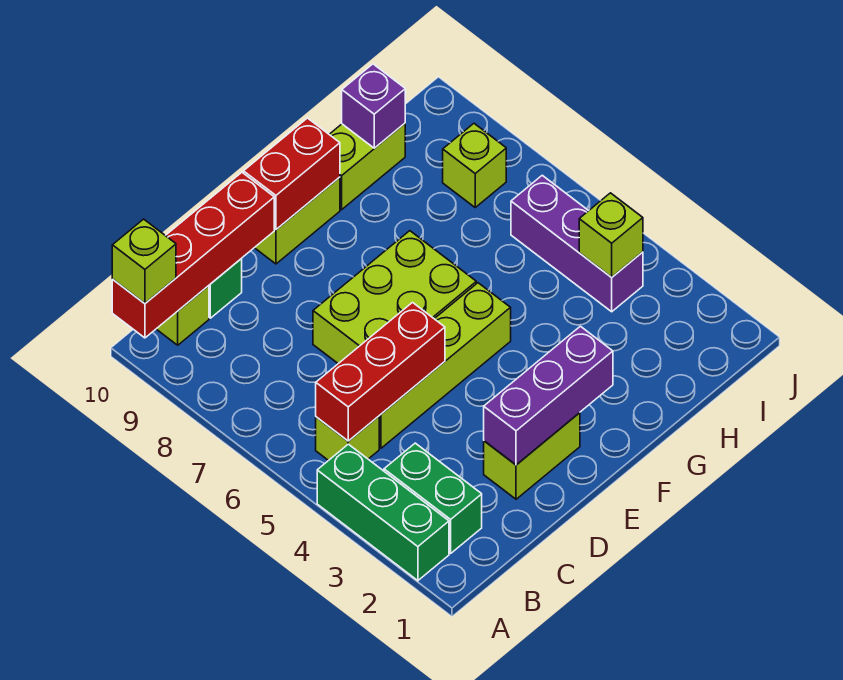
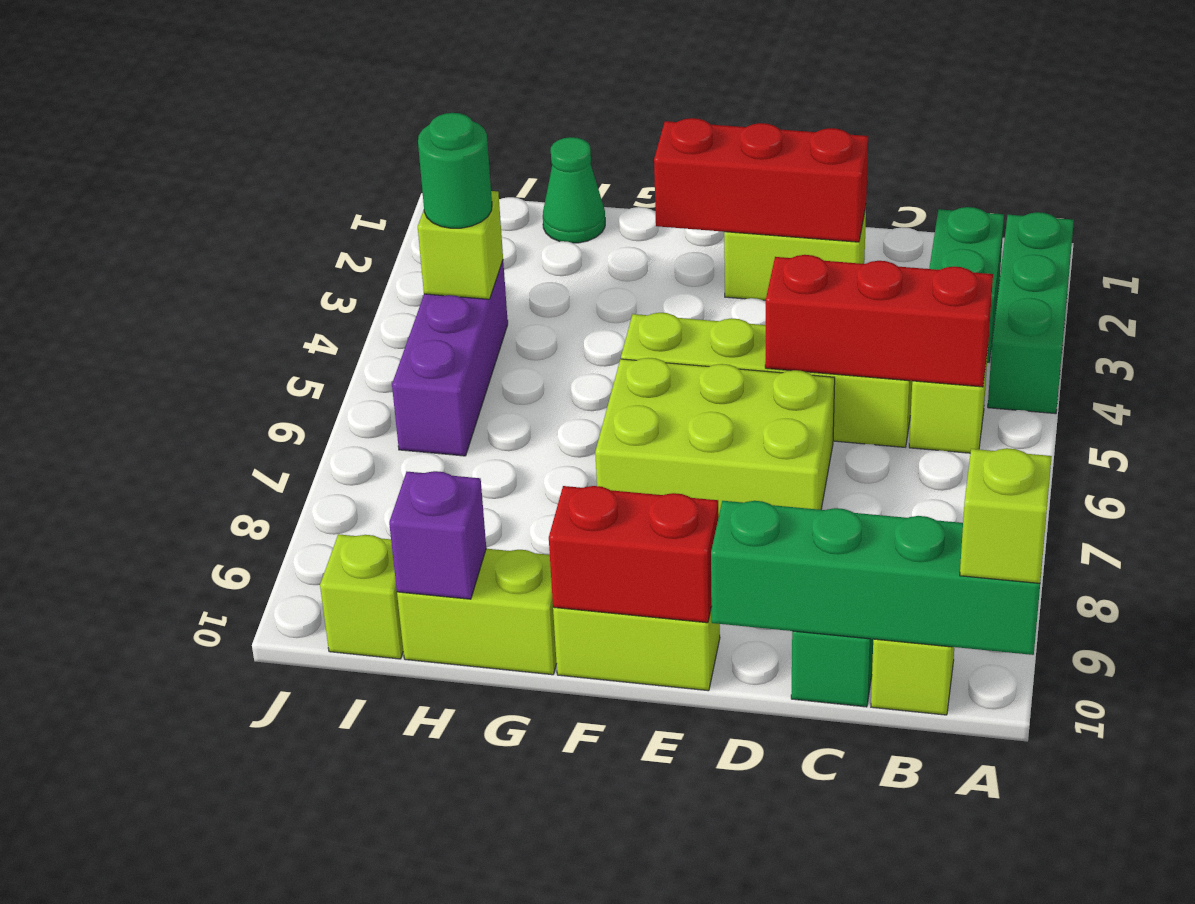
red 1x4 brick [112,173,274,338] -> green 1x4 brick [711,501,1043,655]
purple 1x3 brick [484,326,613,465] -> red 1x3 brick [654,118,868,242]
none -> green 1x1 cone [543,137,605,243]
none -> green 1x1 round brick [418,113,492,228]
lime 1x1 brick [443,124,506,207] -> lime 1x1 brick moved to [320,534,403,659]

